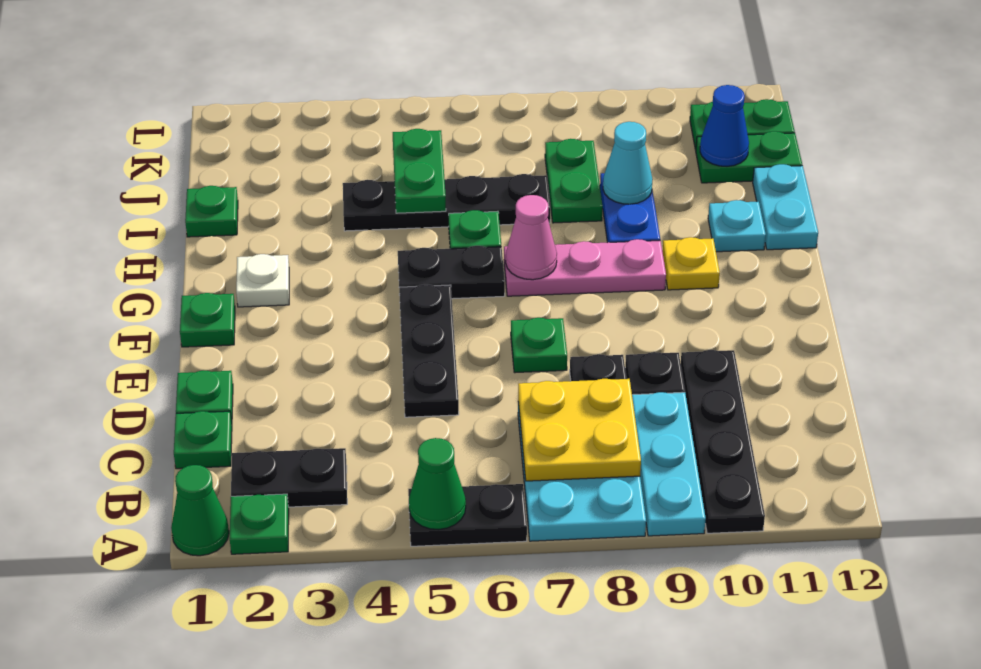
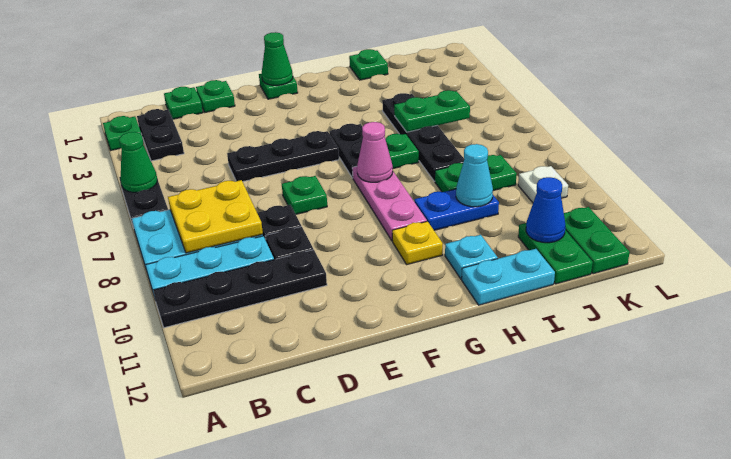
green 1x1 cone [171,465,229,556] -> green 1x1 cone moved to [262,32,293,86]
white 1x1 plate [236,254,289,307] -> white 1x1 plate moved to [518,166,568,203]

